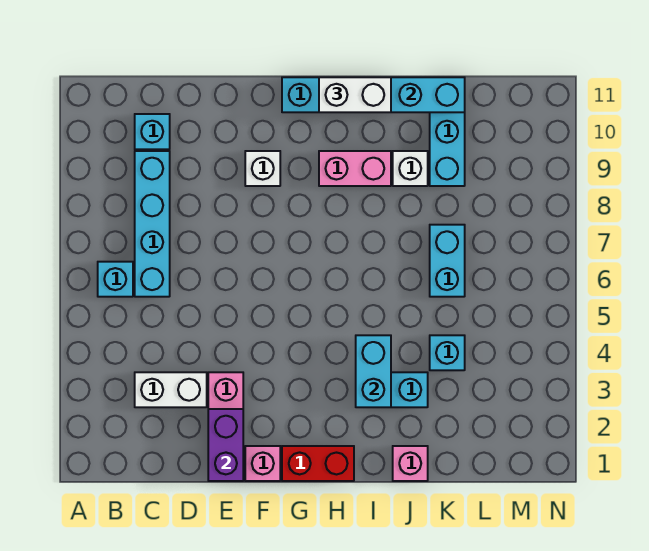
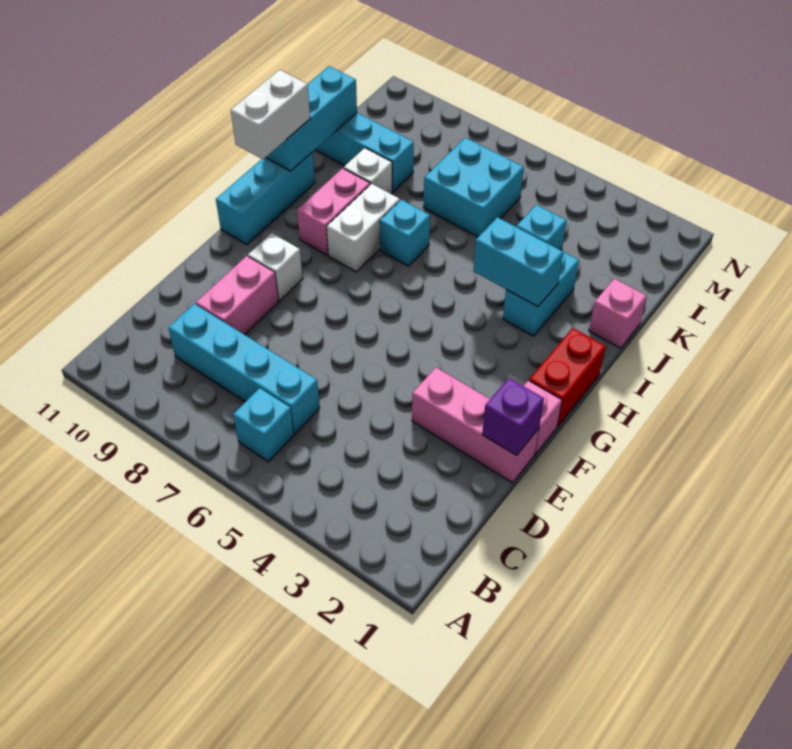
white 1x2 brick [135,372,207,407] -> white 1x2 brick moved to [327,184,400,272]
cyan 1x1 brick [135,114,170,149] -> cyan 1x1 brick moved to [380,200,430,266]
none -> pink 1x2 brick [196,256,278,335]
purple 1x2 brick [208,409,243,481] -> purple 1x1 brick [482,378,544,455]
cyan 1x2 brick [430,225,465,297] -> cyan 2x2 brick [423,138,524,237]

